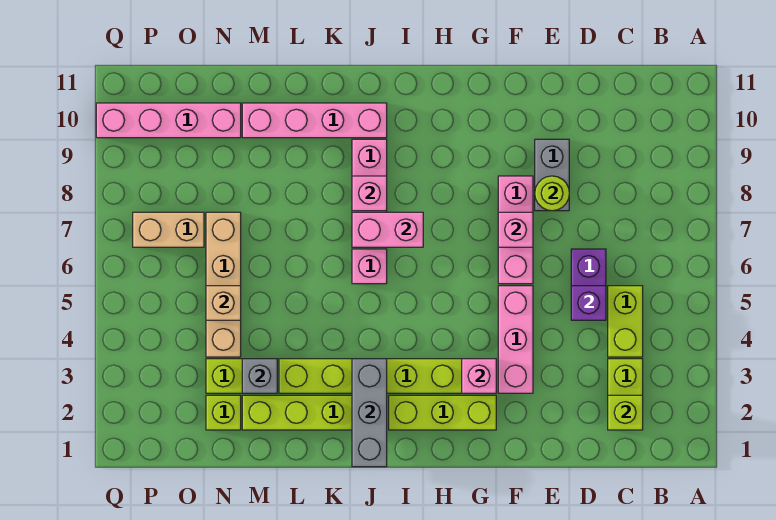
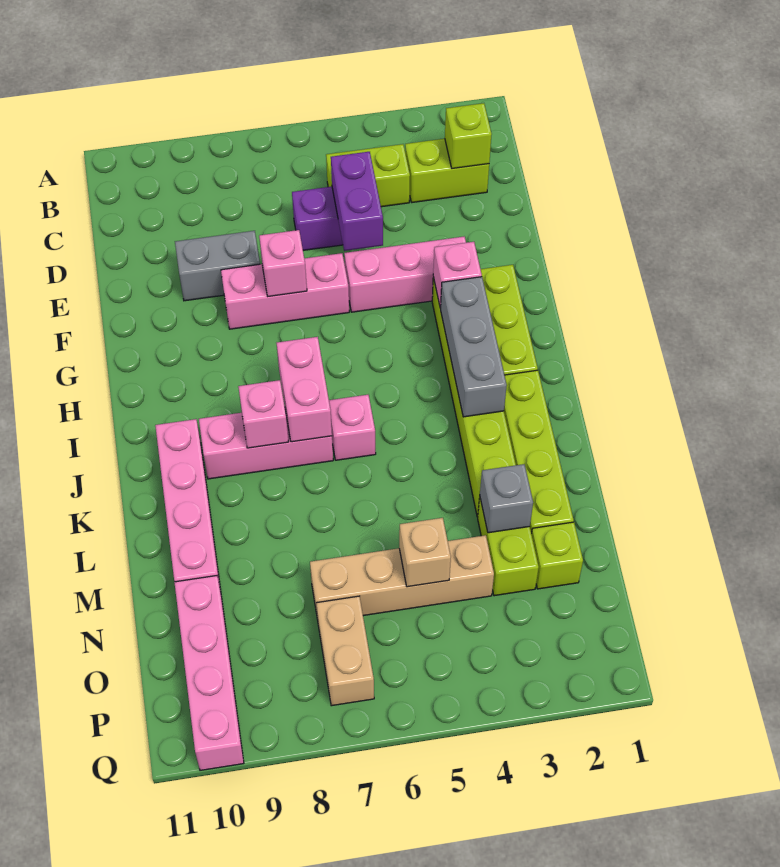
purple 1x1 brick [571,286,606,320] -> purple 1x2 brick [331,152,383,251]
lime 1x1 round brick [535,176,569,211] -> none
grey 1x3 brick [352,359,387,467] -> grey 1x3 brick turned to [441,277,507,417]

